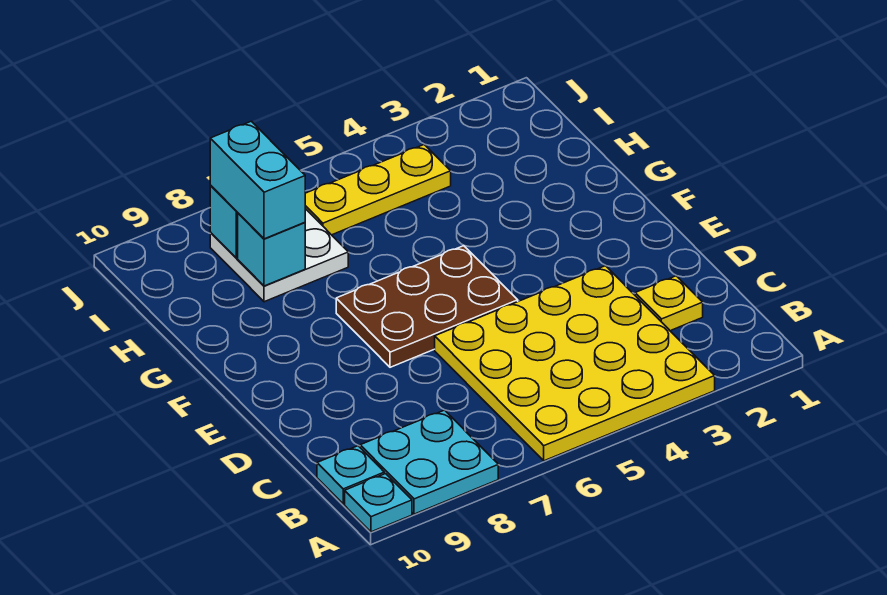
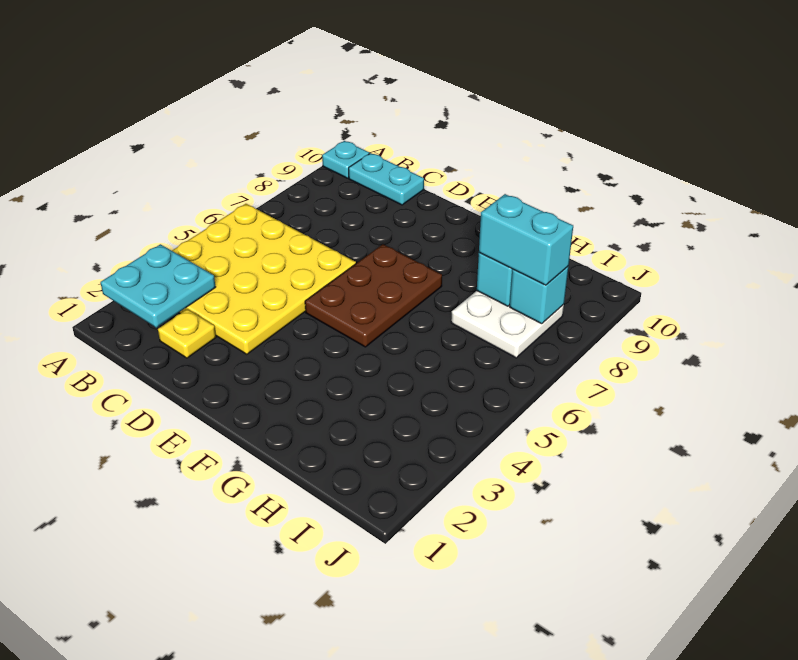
cyan 2x2 plate [360,410,498,514] -> cyan 2x2 plate moved to [100,244,215,328]
cyan 1x1 plate [317,446,384,504] -> cyan 1x2 plate [349,153,424,205]
yellow 1x3 plate [305,145,451,235] -> none

